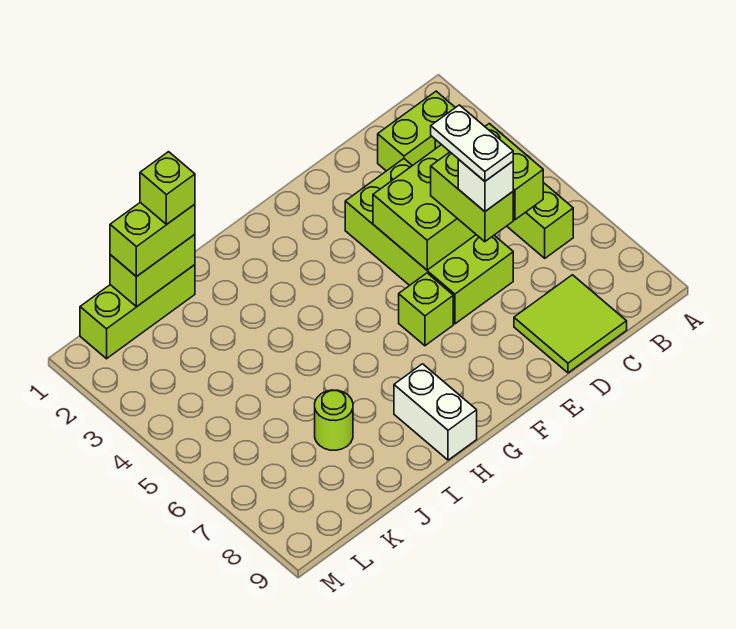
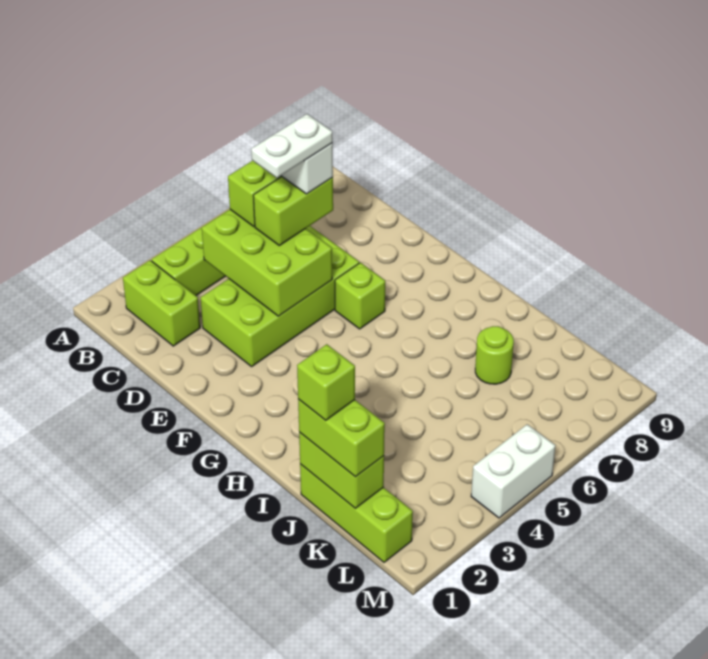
lime 2x2 tile [514,275,627,373] -> none
white 1x2 brick [394,364,477,460] -> white 1x2 brick moved to [471,424,555,518]

